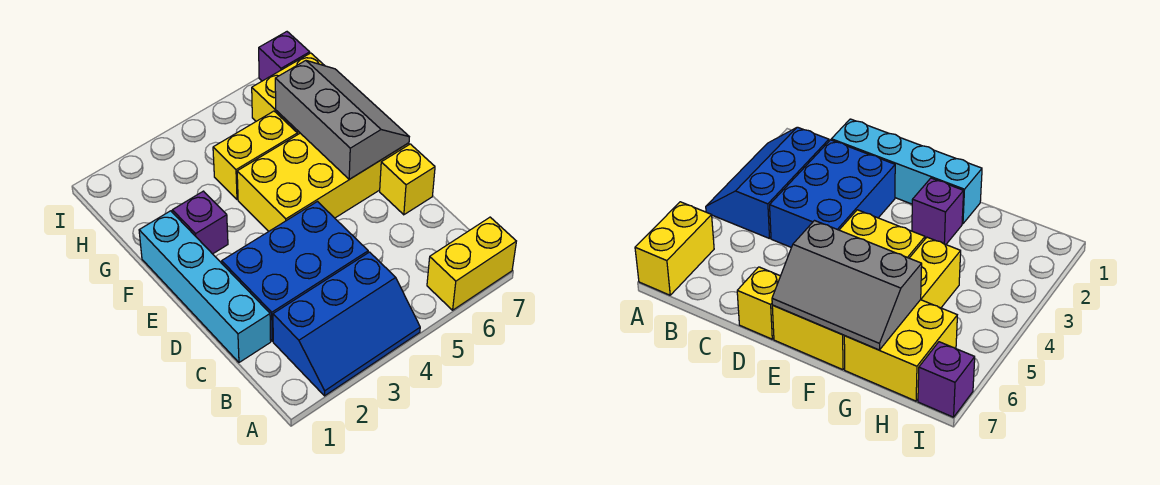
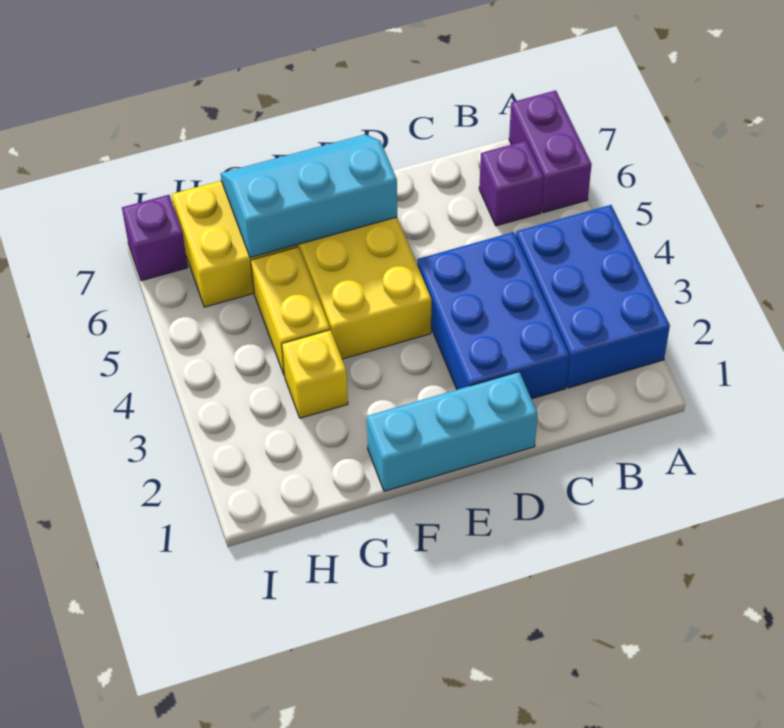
blue 2x3 slope [273,252,420,396] -> blue 2x3 brick [516,205,670,388]
yellow 1x2 brick [427,217,516,310] -> purple 1x2 brick [509,90,592,213]
cyan 1x4 brick [139,211,271,362] -> cyan 1x3 brick [367,372,538,491]
yellow 1x1 brick [380,144,435,215] -> yellow 1x1 brick moved to [282,330,348,418]
grey 2x3 slope [275,61,409,179] -> cyan 2x3 slope [221,134,397,258]
purple 1x1 brick [172,191,228,254] -> purple 1x1 brick moved to [479,141,544,226]

